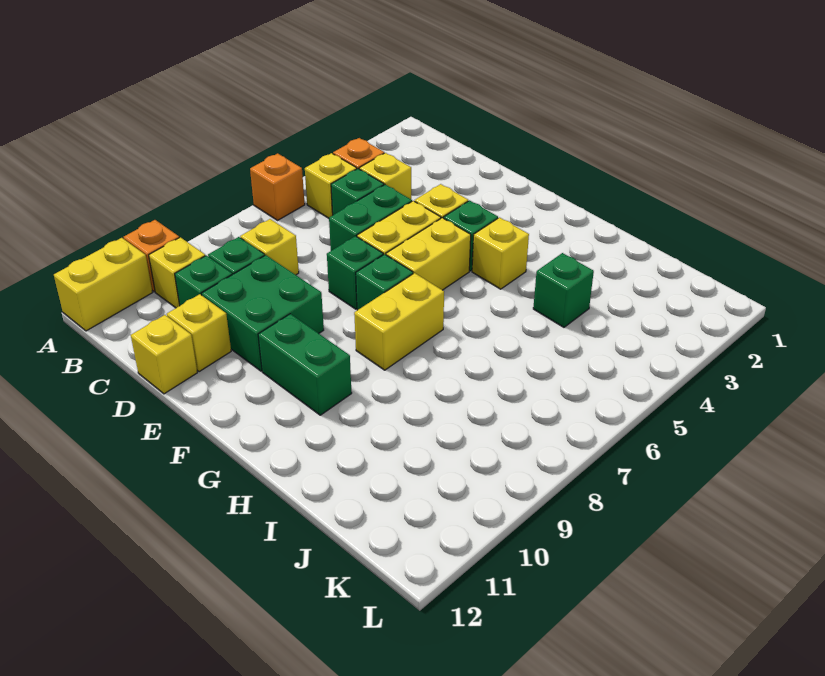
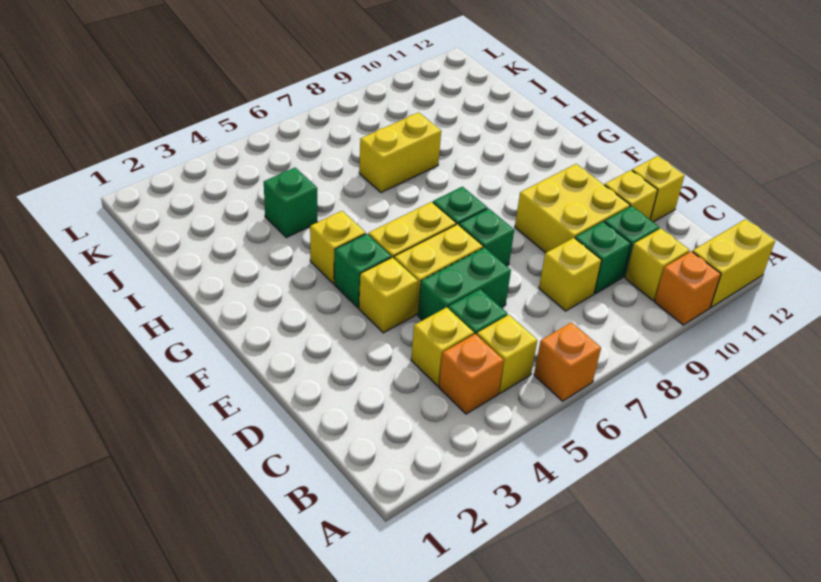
green 2x2 brick [202,255,324,371] -> yellow 2x2 brick [515,164,630,253]
green 1x2 brick [258,314,352,415] -> none
yellow 1x2 brick [354,273,444,370] -> yellow 1x2 brick moved to [359,113,441,193]

